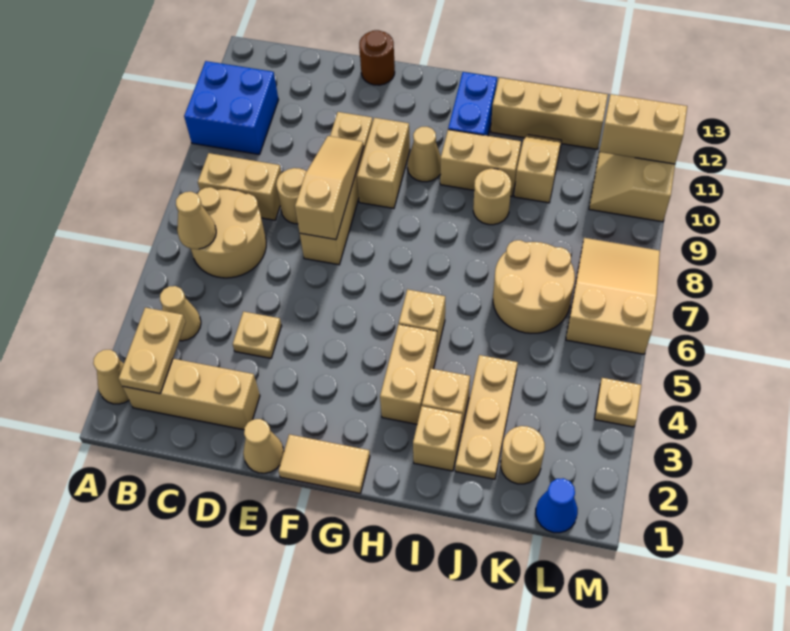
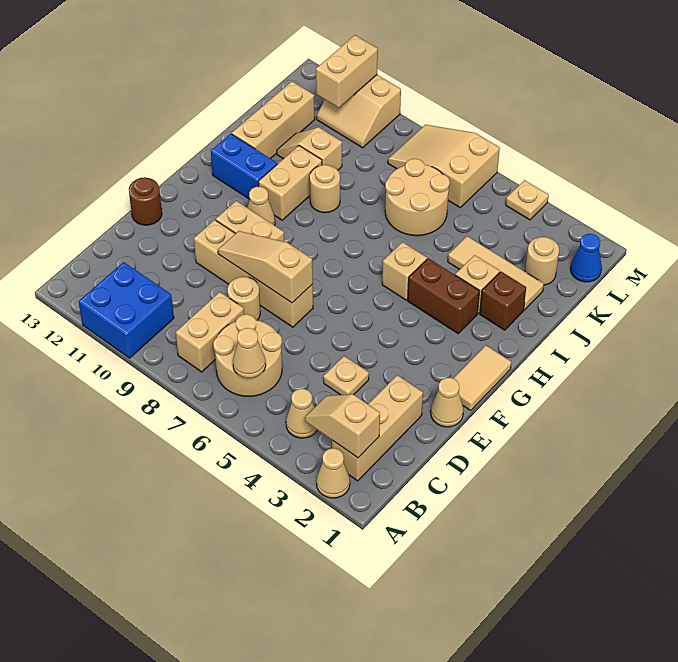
tan 1x2 plate [119,308,186,394] -> tan 1x2 slope [305,394,380,458]
tan 1x2 brick [380,324,437,424] -> brown 1x2 brick [408,258,480,334]
tan 1x1 brick [413,406,462,471] -> brown 1x1 brick [480,272,526,330]
tan 1x3 plate [455,355,518,479] -> tan 1x3 tile [448,236,544,310]

